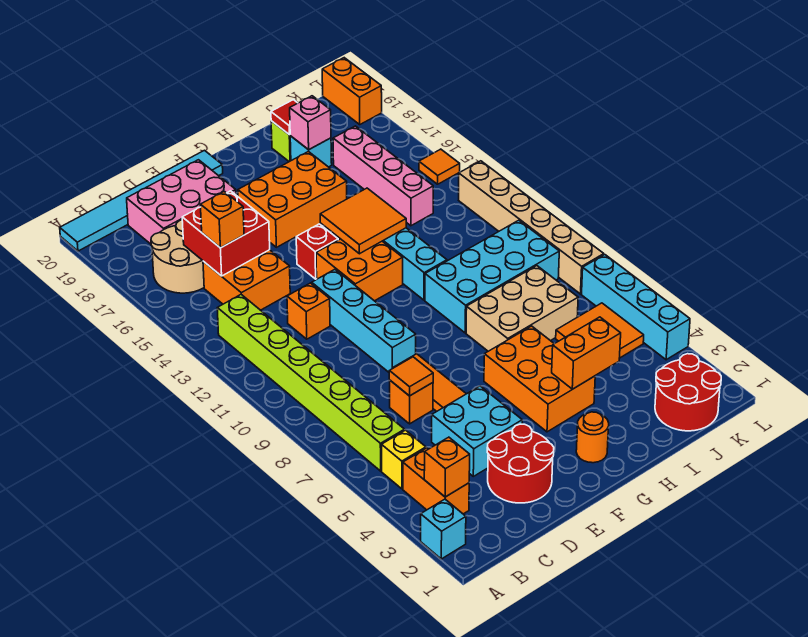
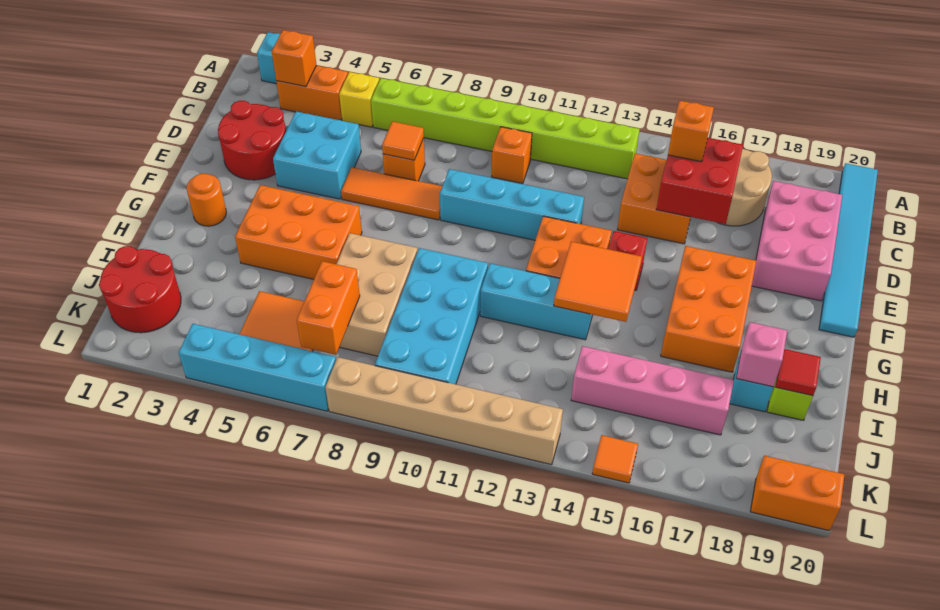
orange 1x1 brick [287,283,330,339] -> orange 1x1 brick moved to [492,127,532,184]
orange 1x2 brick [552,317,621,389] -> orange 1x2 brick moved to [297,261,360,355]

